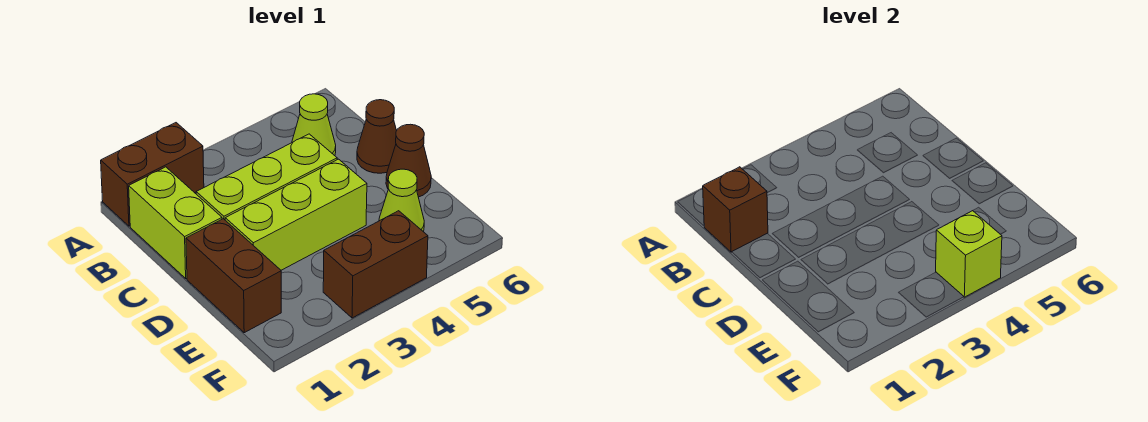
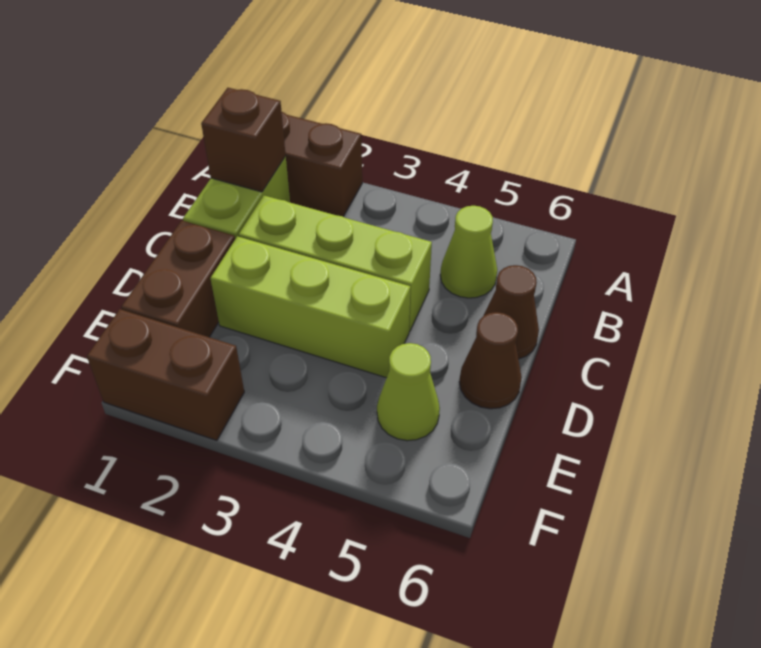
brown 1x2 brick [323,211,428,318] -> brown 1x2 brick moved to [87,309,244,440]
lime 1x1 brick [936,211,1002,297] -> none

